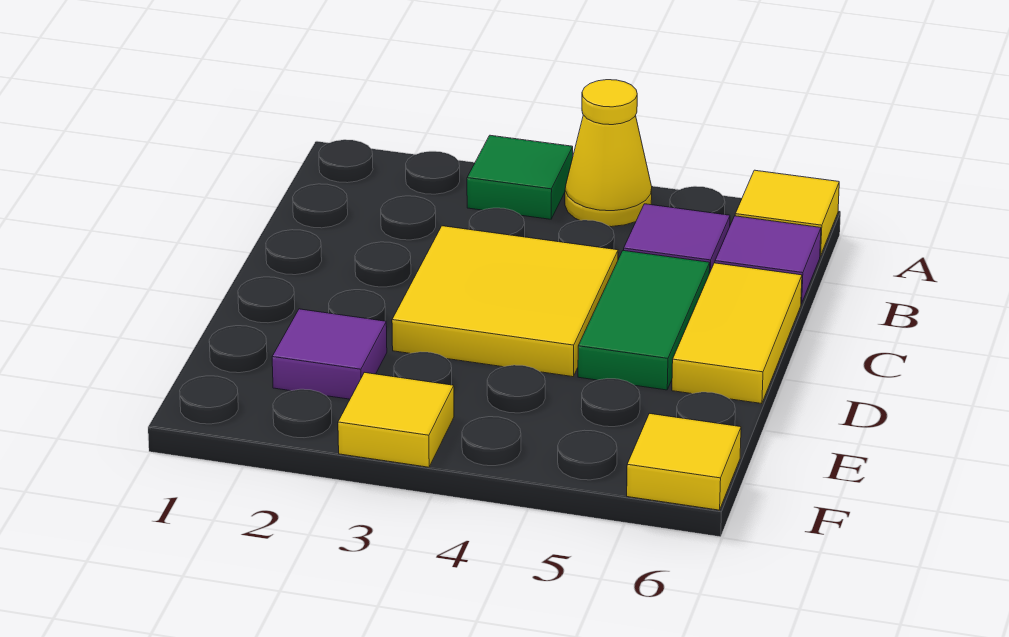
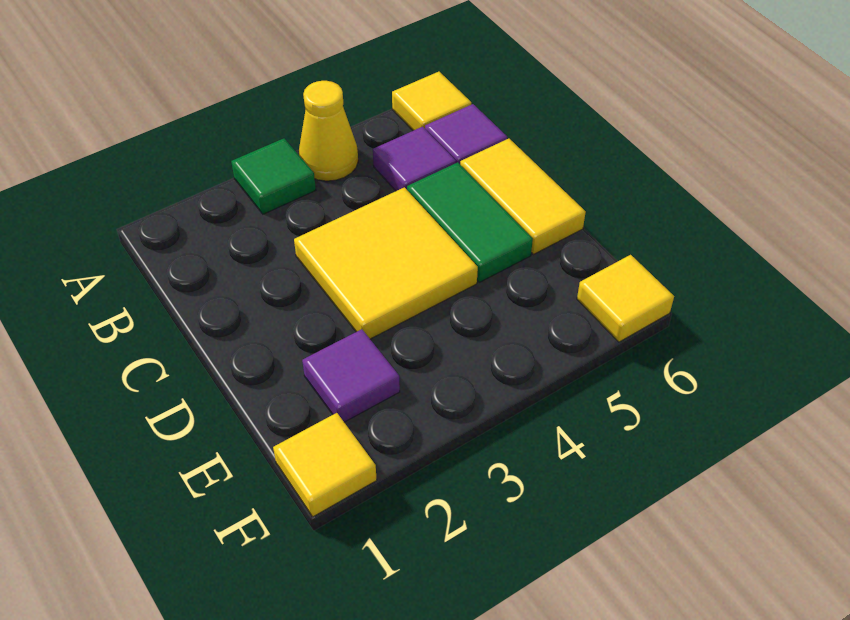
yellow 1x1 tile [338,372,454,467] -> yellow 1x1 tile moved to [273,413,377,517]

